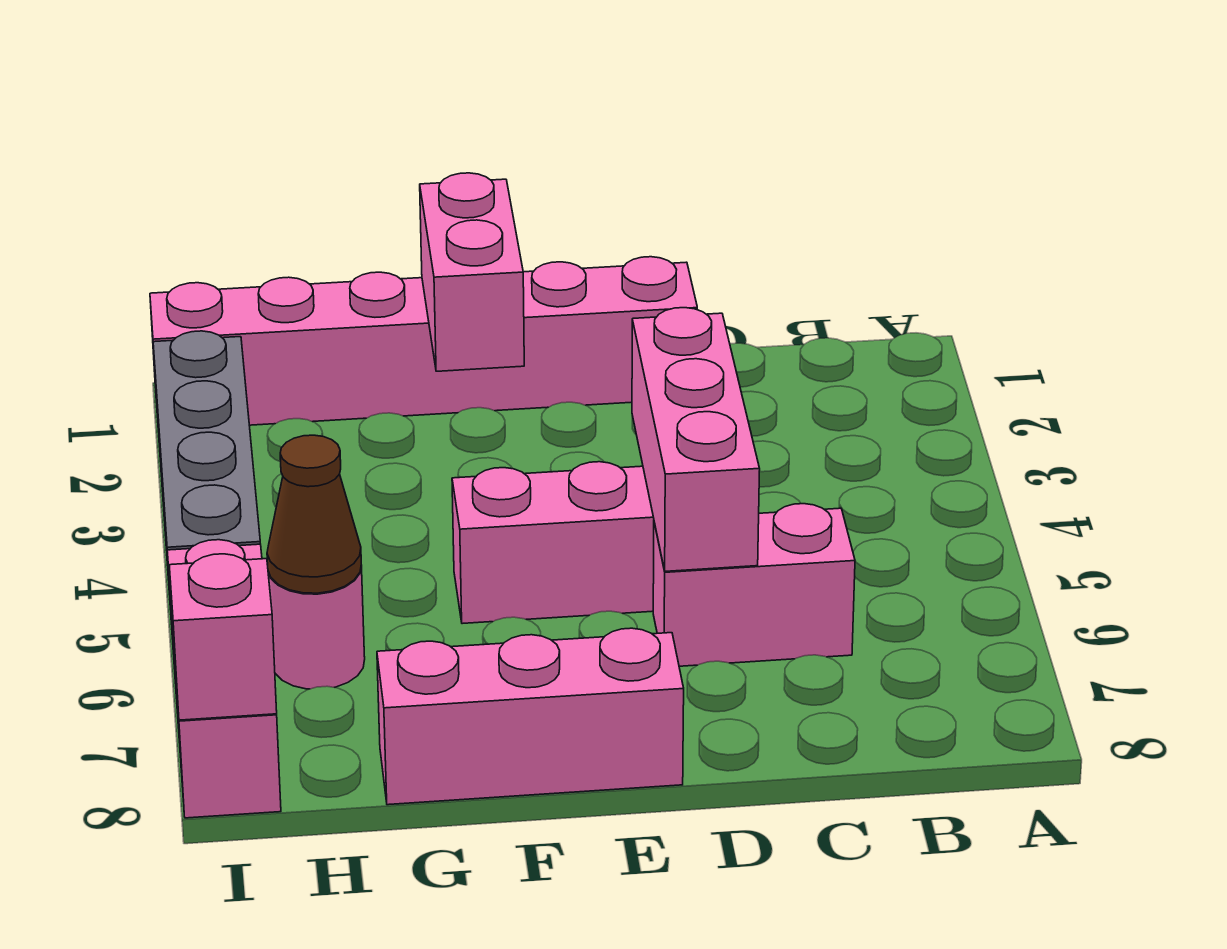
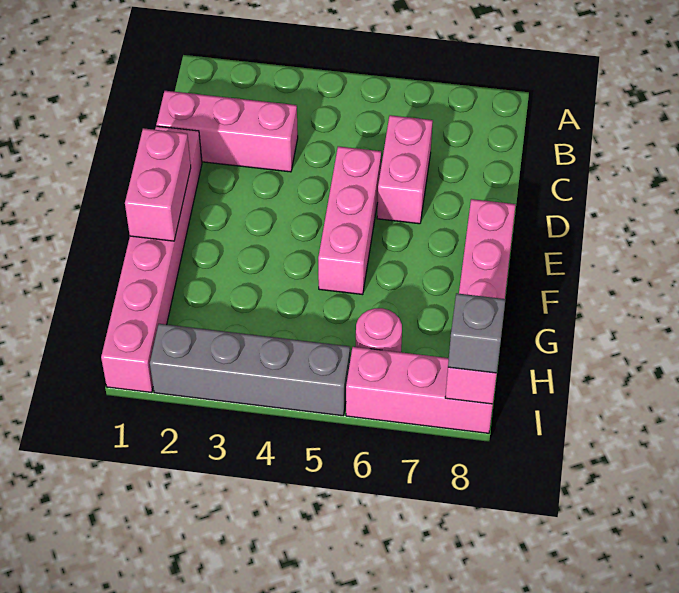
pink 1x3 brick [632,308,760,571] -> pink 1x3 brick moved to [156,91,298,172]
pink 1x2 brick [420,173,524,371] -> pink 1x2 brick turned to [125,128,191,241]
brown 1x1 cone [267,435,361,593] -> none
none -> grey 1x1 brick [448,293,505,373]

